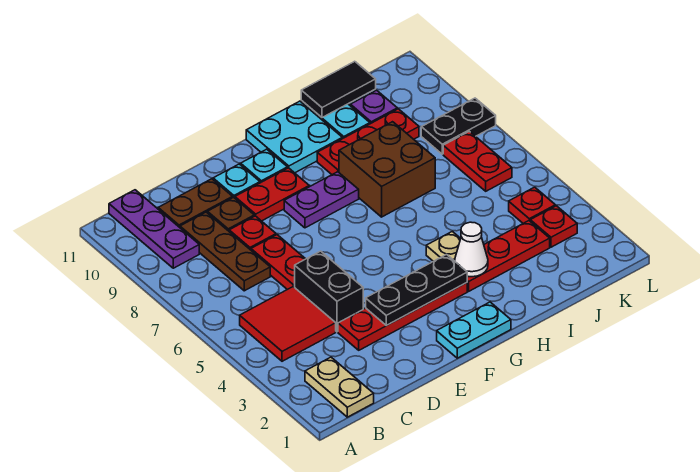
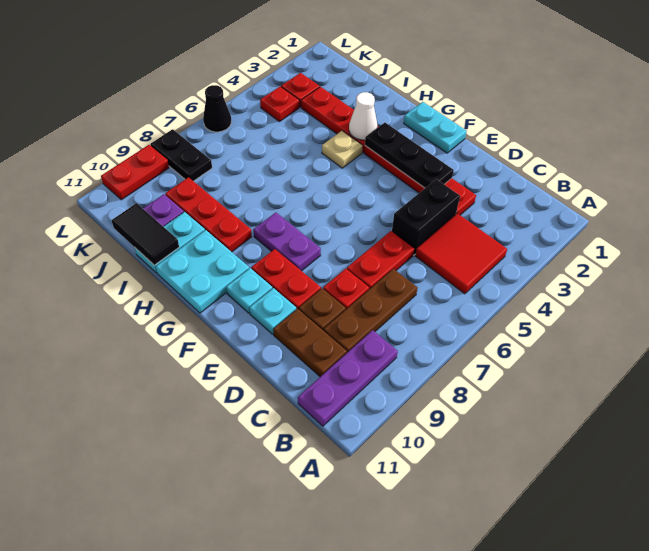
tan 1x2 plate [305,357,374,417] -> none
brown 2x2 brick [339,122,435,217] -> none
red 1x2 plate [443,131,512,191] -> red 1x2 plate moved to [101,145,169,200]
none -> black 1x1 cone [203,85,231,132]

